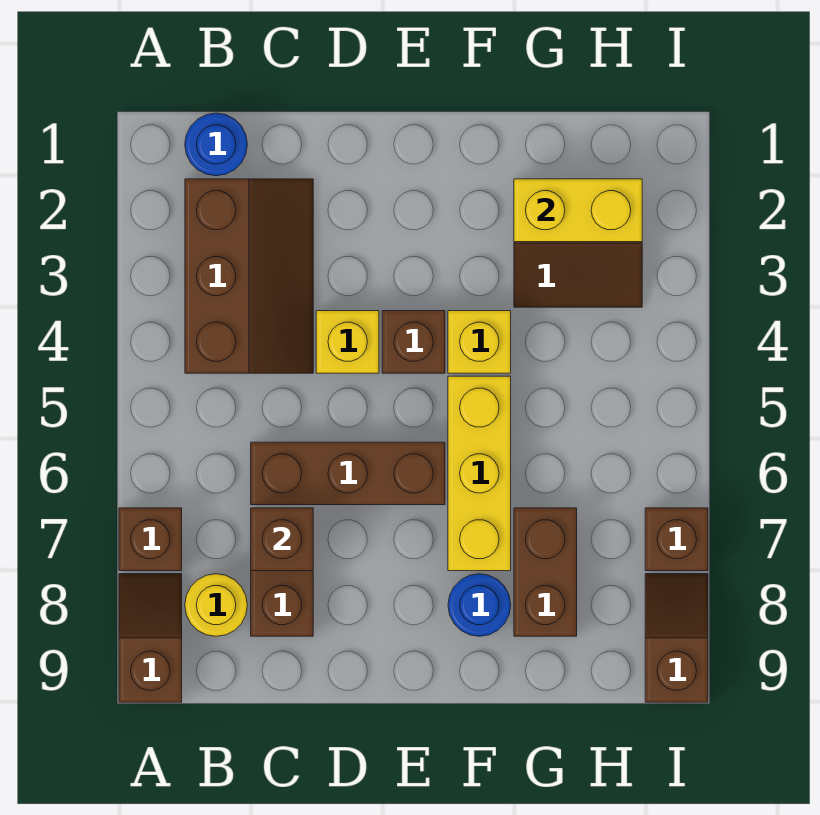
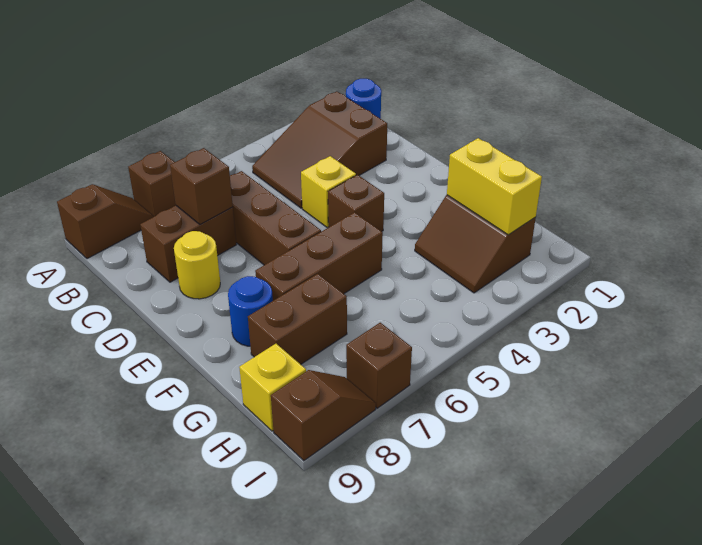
brown 2x3 slope [185,179,313,373] -> brown 2x3 slope turned to [252,92,387,208]
yellow 1x1 round brick [185,574,247,636] -> yellow 1x1 round brick moved to [174,231,220,299]
yellow 1x1 brick [448,311,511,373] -> yellow 1x1 brick moved to [239,344,306,431]
yellow 1x3 brick [448,376,511,571] -> brown 1x3 brick [255,212,383,301]

